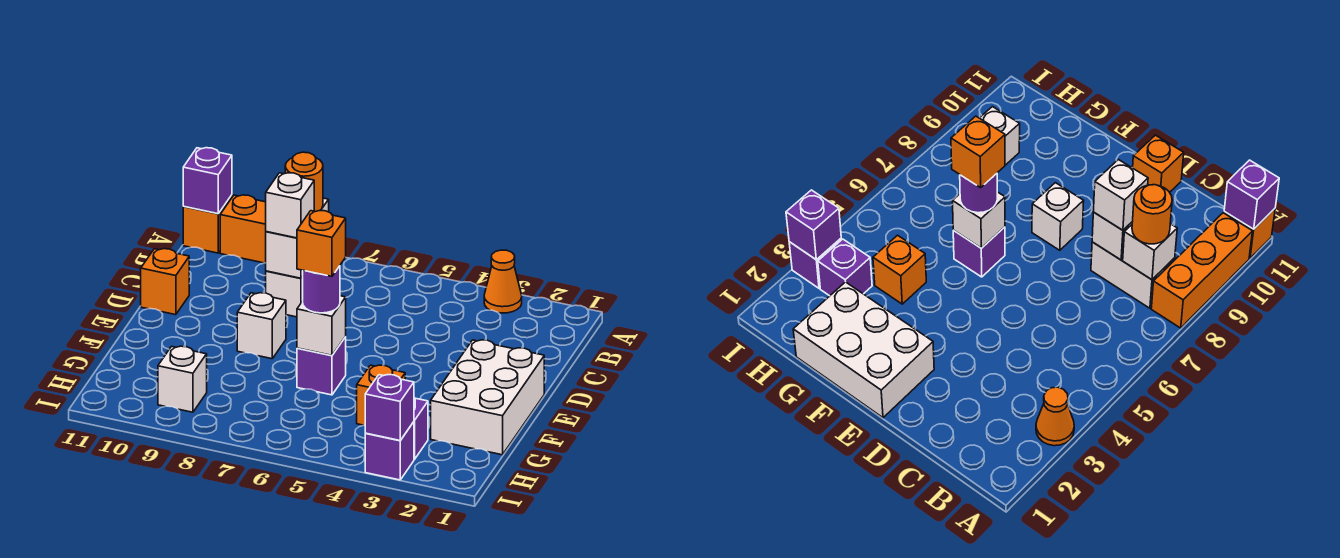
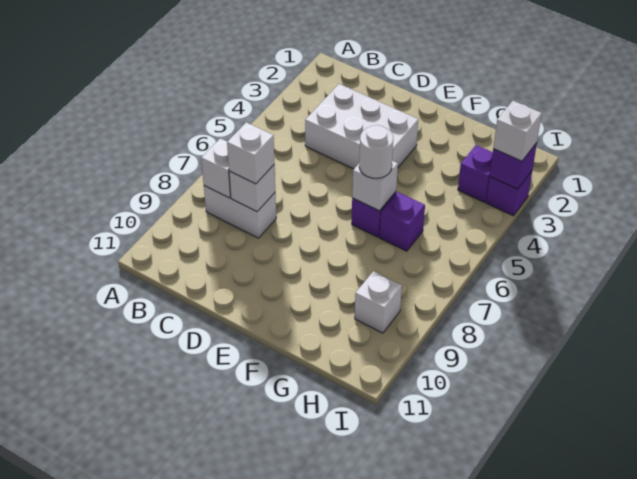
orange 1x1 cone [484,250,522,313] -> none
orange 1x3 brick [220,195,266,263] -> none
orange 1x1 brick [183,195,232,253] -> none
purple 1x1 brick [183,148,232,214] -> purple 1x1 brick moved to [380,192,425,251]
orange 1x1 round brick [285,152,323,212] -> none
orange 1x1 brick [141,249,189,315] -> none
white 2x3 brick [431,340,544,455] -> white 2x3 brick moved to [305,84,418,169]
white 1x1 brick [237,293,286,359] -> white 1x1 brick moved to [493,101,542,161]
purple 1x1 round brick [302,266,340,313] -> white 1x1 round brick [359,125,393,178]
orange 1x1 brick [297,211,346,276] -> none
orange 1x1 brick [357,365,405,425] -> none

